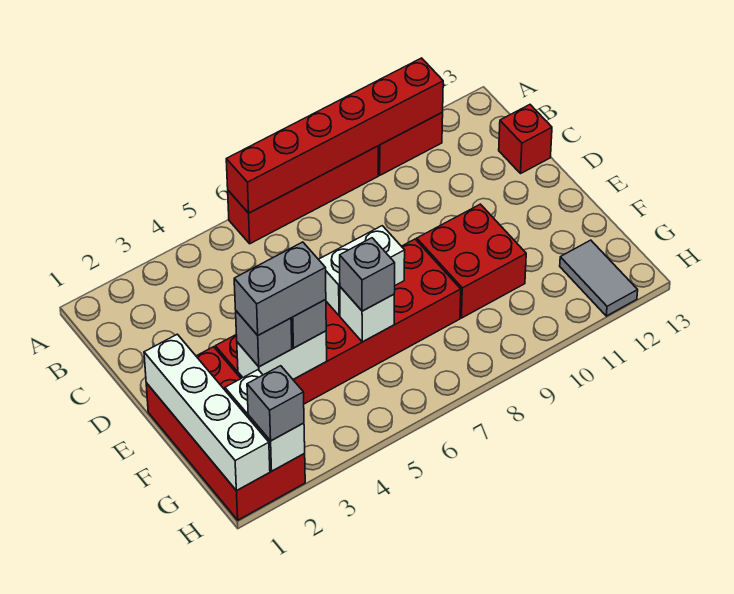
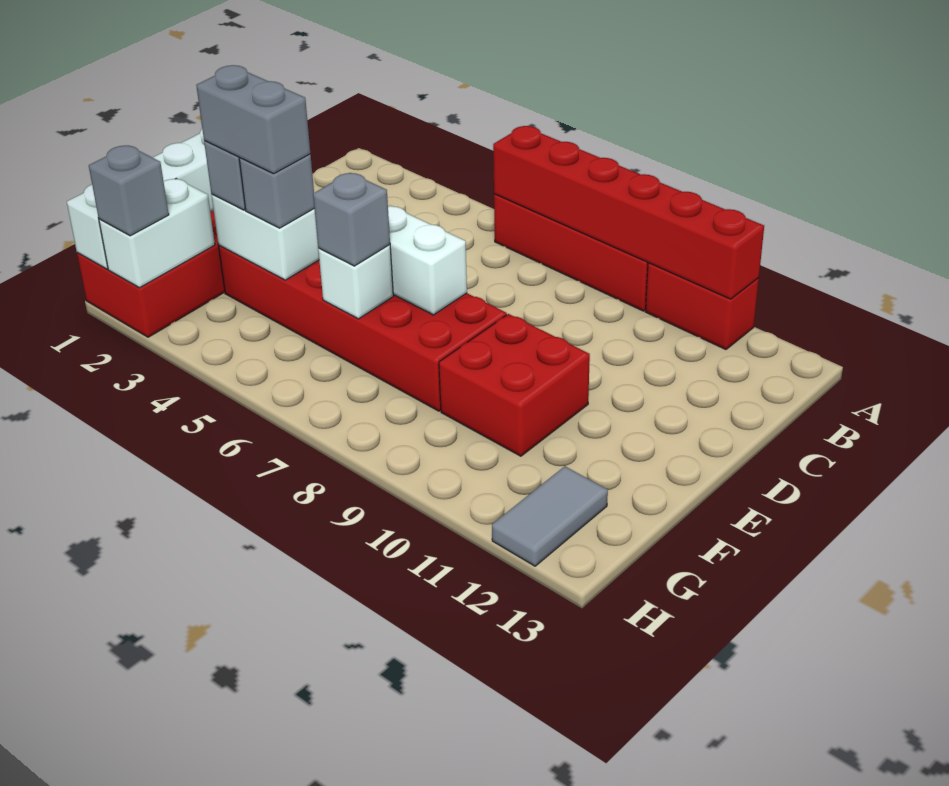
red 1x1 brick [499,105,552,173] -> none

